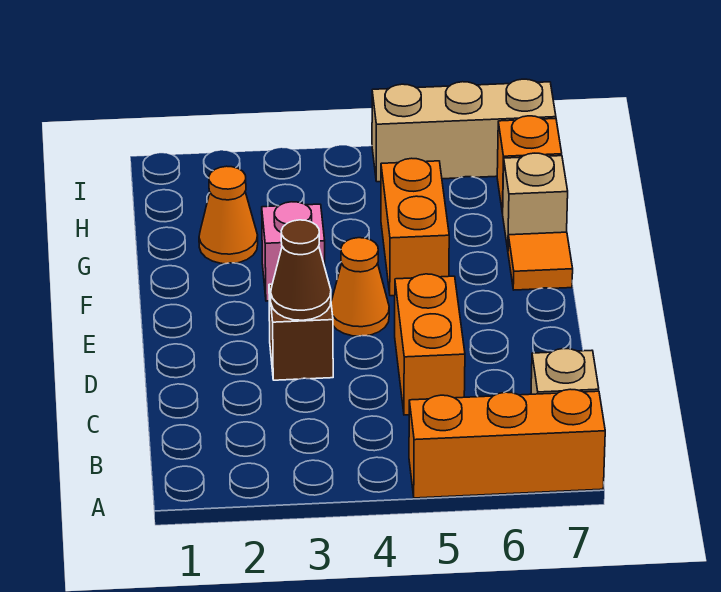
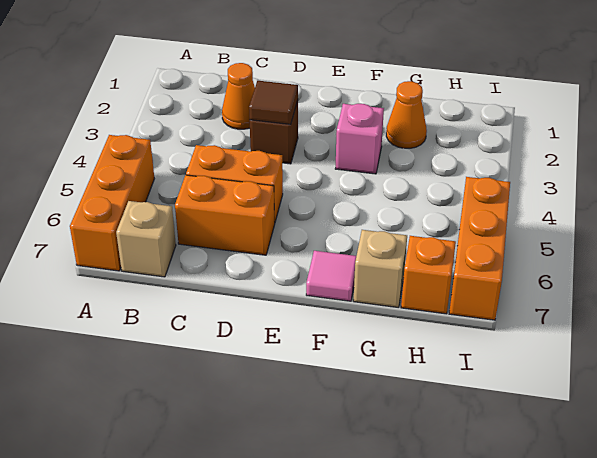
brown 1x1 cone [271,220,331,320] -> brown 1x1 tile [249,81,298,124]
orange 1x1 cone [331,238,389,336] -> orange 1x1 cone moved to [222,63,255,129]
orange 1x2 brick [381,158,449,296] -> orange 1x2 brick moved to [175,175,275,255]
orange 1x1 tile [508,232,573,290] -> pink 1x1 tile [306,251,356,301]
tan 1x3 brick [372,79,556,182] -> orange 1x3 brick [449,177,510,320]

